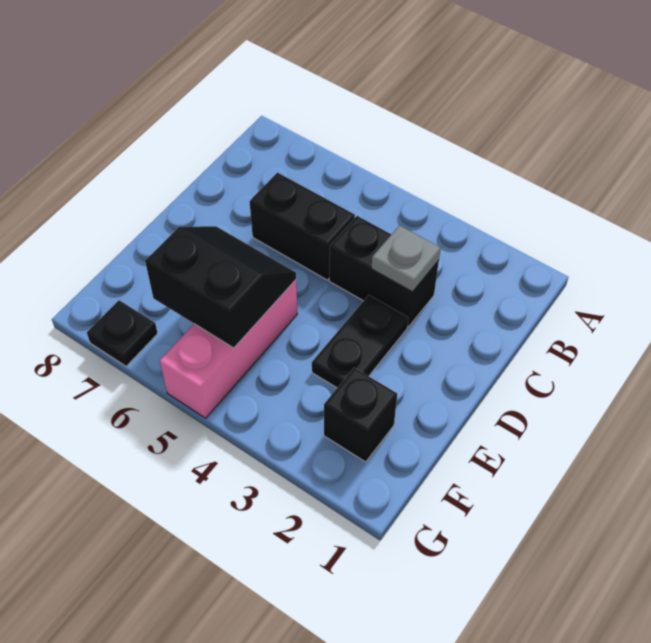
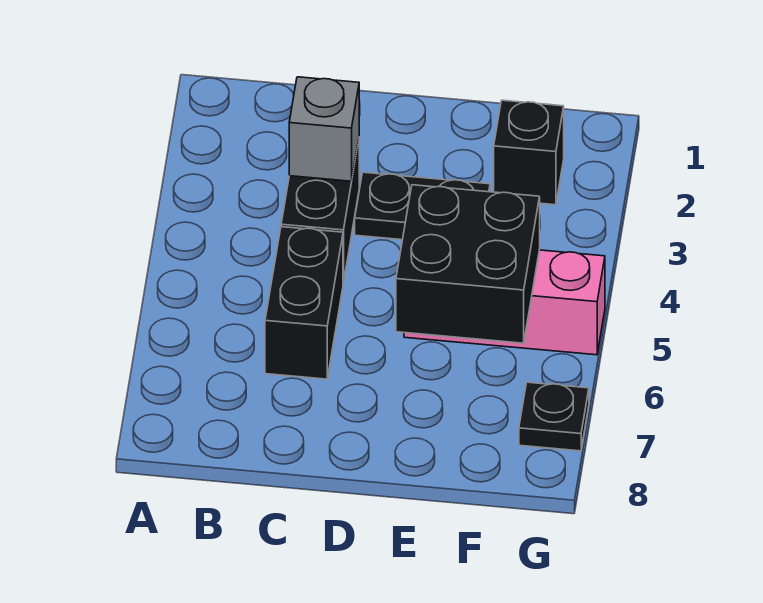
grey 1x1 plate [371,226,441,292] -> grey 1x1 brick [289,77,359,181]
black 2x2 slope [145,226,296,348] -> black 2x2 brick [396,185,540,343]

